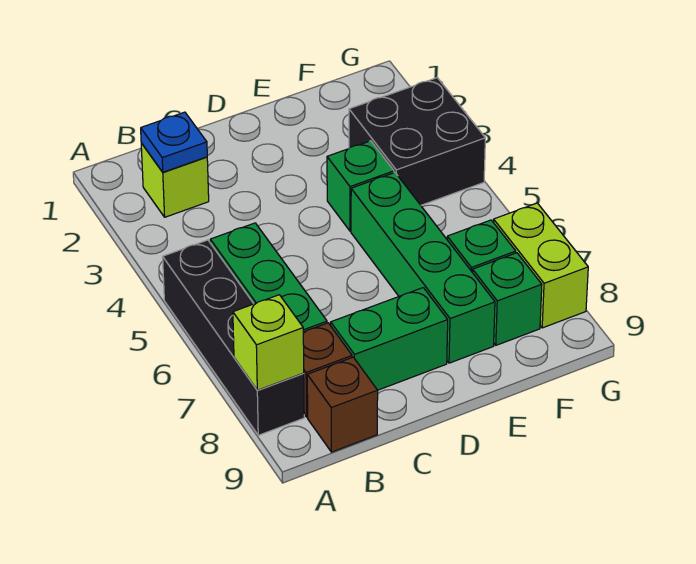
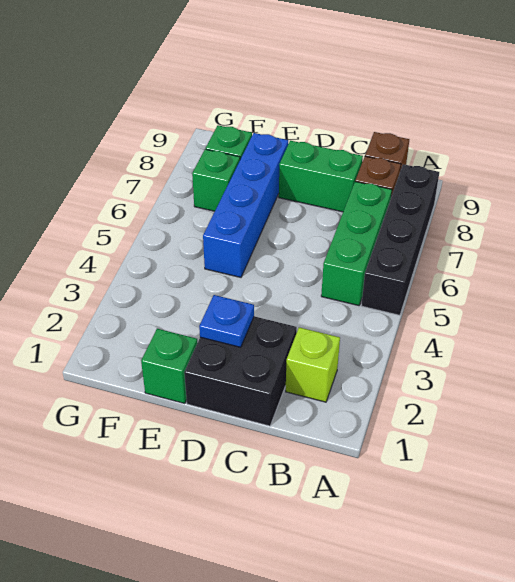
lime 1x1 brick [233,295,304,390] -> none
blue 1x1 plate [141,112,207,172] -> blue 1x1 plate moved to [199,295,254,347]
green 1x1 brick [327,141,394,231] -> green 1x1 brick moved to [141,329,197,404]
green 1x4 brick [351,173,495,363] -> blue 1x4 brick [203,133,288,277]
black 2x2 brick [349,78,485,205] -> black 2x2 brick moved to [184,316,297,426]
lime 1x2 brick [493,203,588,328] -> none

